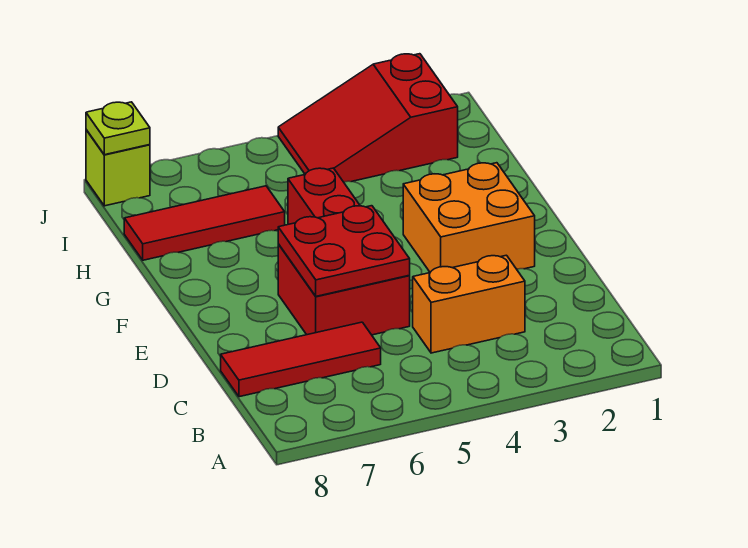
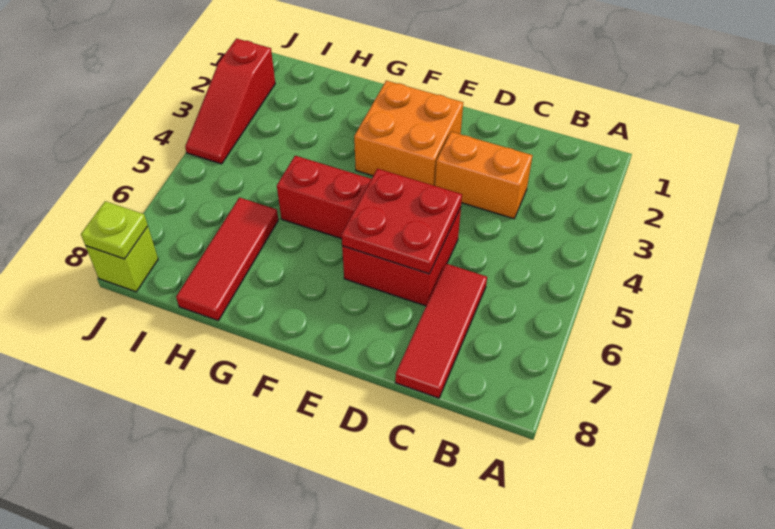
orange 1x2 brick [413,255,525,353] -> orange 1x2 brick turned to [435,132,533,219]
red 2x3 slope [278,54,458,182] -> red 1x3 slope [185,39,275,164]

